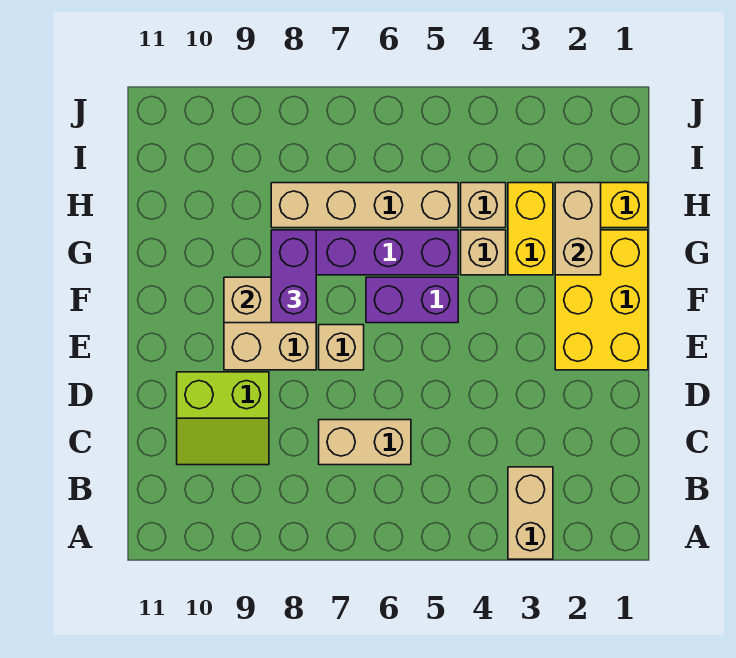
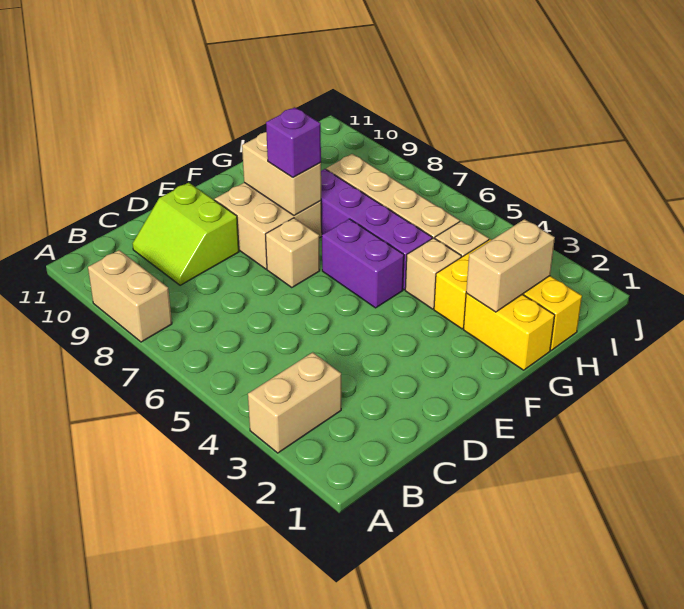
tan 1x2 brick [319,420,411,465] -> tan 1x2 brick moved to [88,250,172,342]
yellow 2x3 brick [555,230,648,370] -> yellow 1x2 brick [463,293,555,370]
purple 1x2 brick [271,230,316,323] -> purple 1x1 brick [266,107,321,178]

